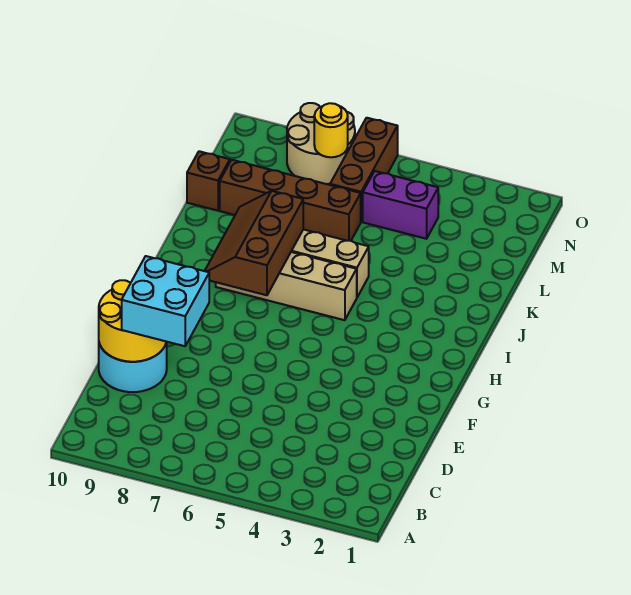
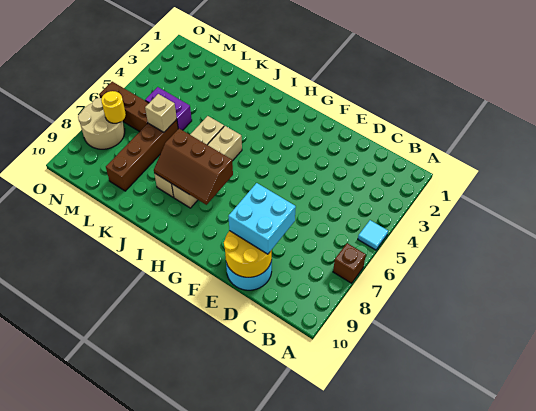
none -> cyan 1x1 tile [358,220,388,250]
none -> tan 1x1 brick [145,94,177,132]
brown 1x1 brick [187,151,230,211] -> brown 1x1 brick moved to [333,243,366,283]
purple 1x2 brick [363,171,438,239] -> purple 1x2 brick turned to [145,87,192,130]

